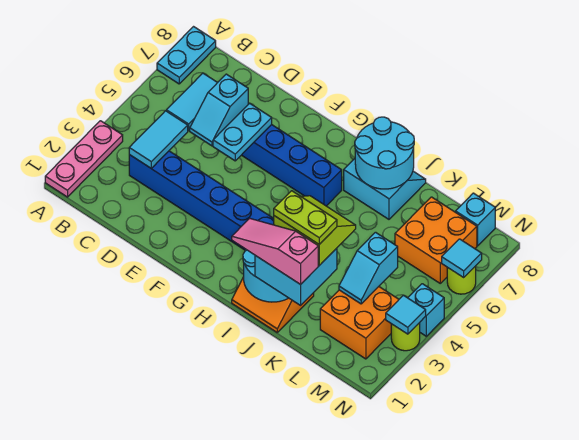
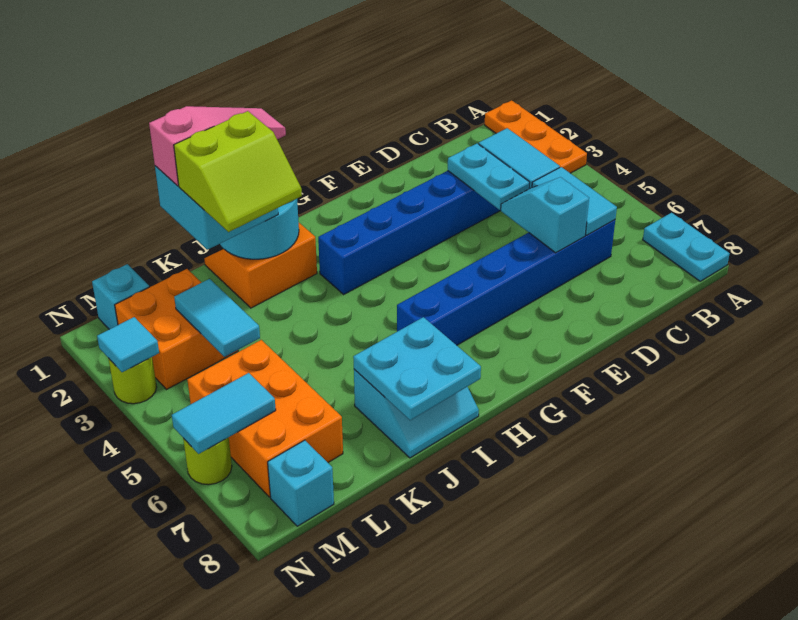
pink 1x3 plate [45,121,123,197] -> orange 1x3 plate [485,100,587,173]
cyan 1x2 plate [213,103,272,161] -> cyan 1x2 plate moved to [448,144,530,210]
cyan 2x2 round brick [355,117,414,189] -> cyan 2x2 plate [353,317,481,420]
lime 1x2 plate [274,191,337,244] -> none
cyan 1x2 slope [339,232,398,304] -> cyan 1x2 tile [174,279,260,357]
orange 2x2 brick [395,197,477,283] -> orange 2x3 brick [187,340,343,497]
cyan 1x1 brick [408,284,444,336] -> cyan 1x1 brick moved to [92,264,149,329]
cyan 1x1 tile [442,239,482,277] -> cyan 1x2 tile [172,373,276,454]

